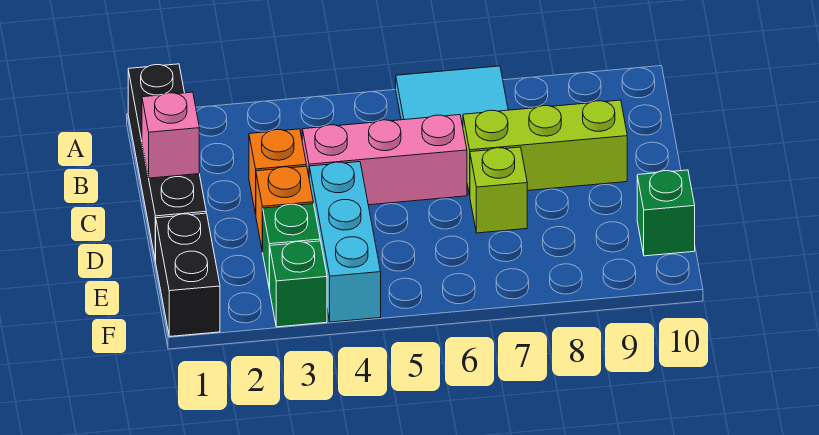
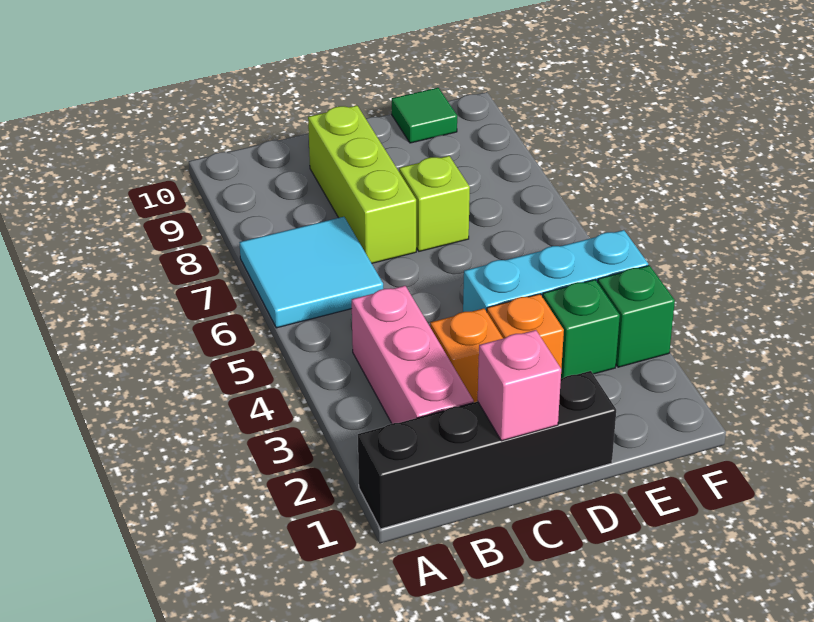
pink 1x3 brick [302,115,467,205] -> pink 1x3 brick moved to [352,286,474,424]
black 1x2 brick [156,213,220,337] -> none
green 1x1 brick [637,170,695,256] -> green 1x1 tile [392,88,457,143]

